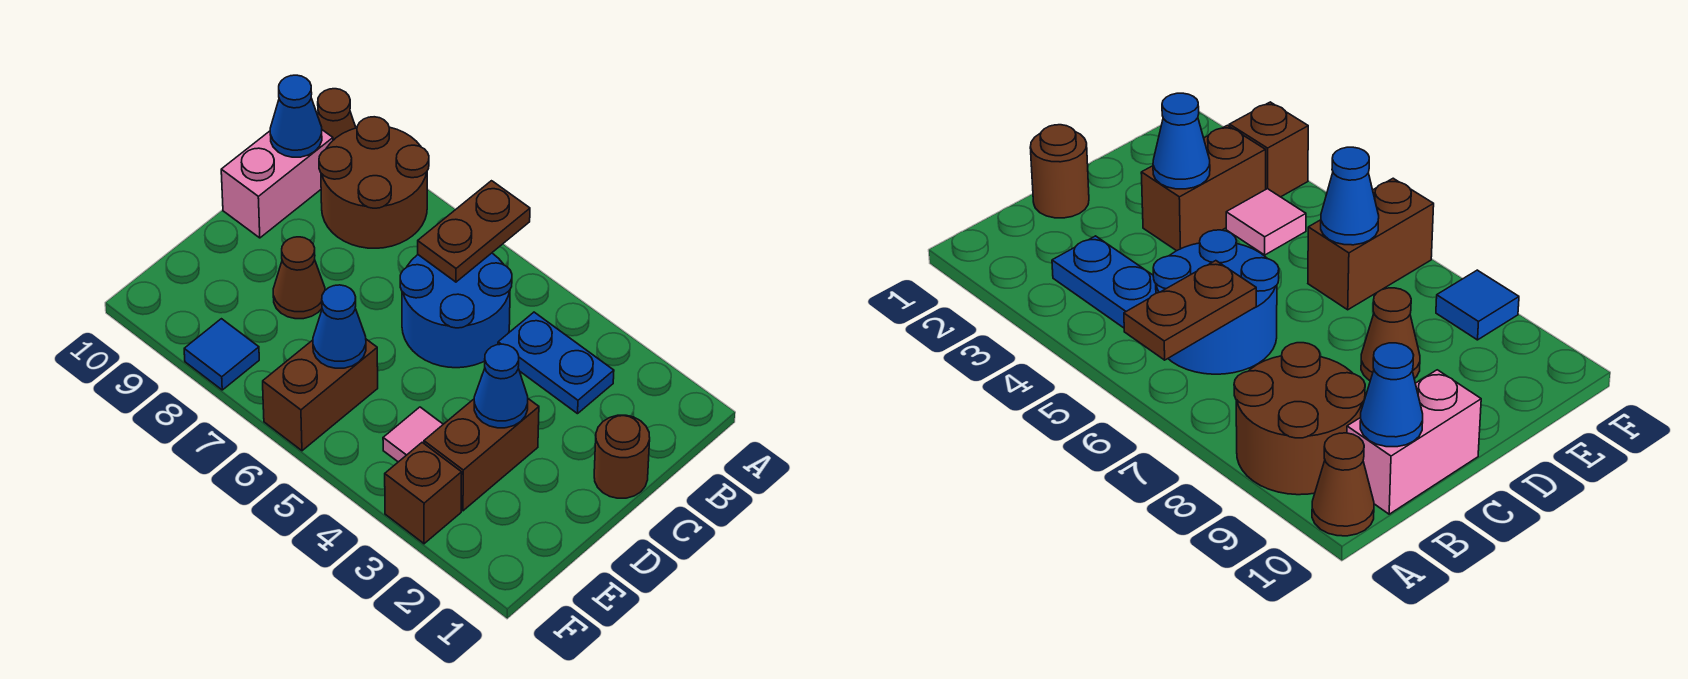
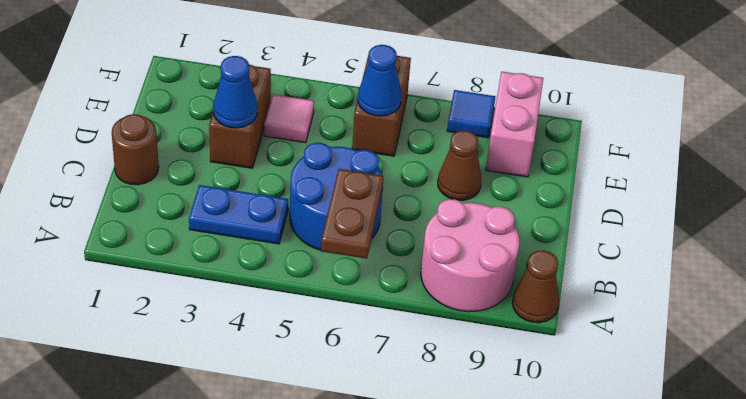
brown 2x2 round brick [319,117,429,248] -> pink 2x2 round brick [421,199,519,312]
pink 1x2 brick [221,130,333,238] -> pink 1x2 brick moved to [486,72,543,177]
blue 1x1 cone [270,75,322,157] -> none
brown 1x1 brick [385,442,462,544] -> none

